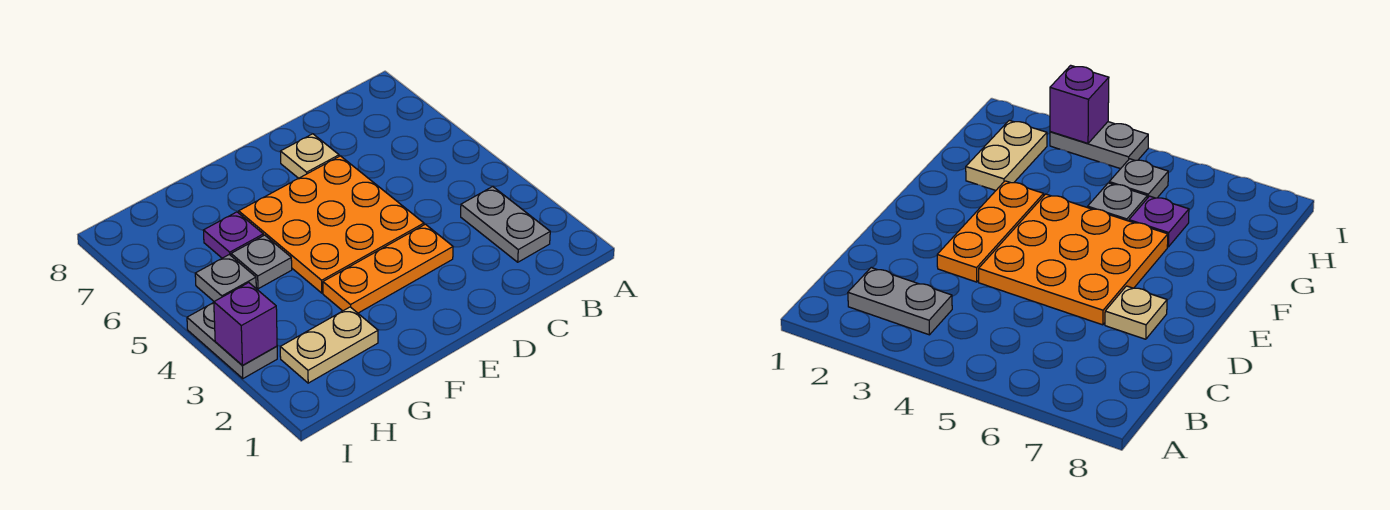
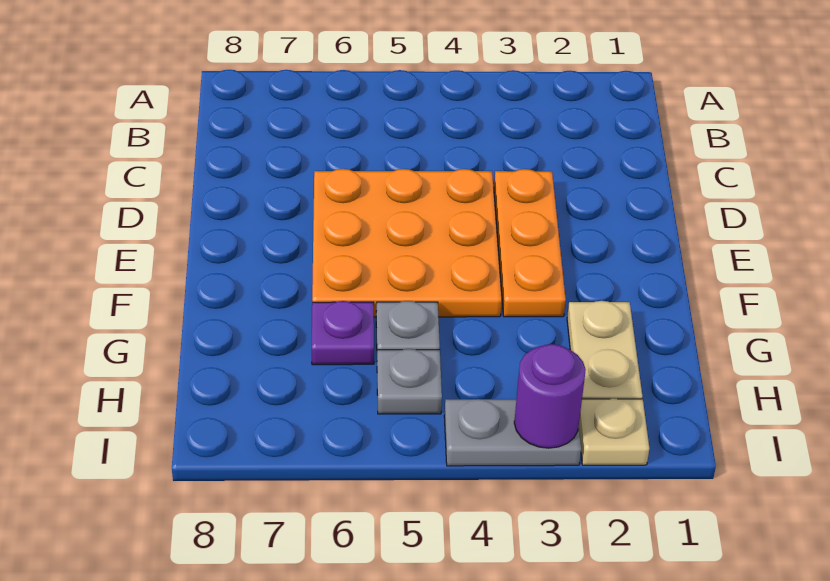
grey 1x2 plate [461,187,550,262] -> none
tan 1x1 plate [280,134,339,178] -> tan 1x1 plate moved to [579,399,649,465]
purple 1x1 brick [214,283,277,366] -> purple 1x1 round brick [514,344,586,448]

